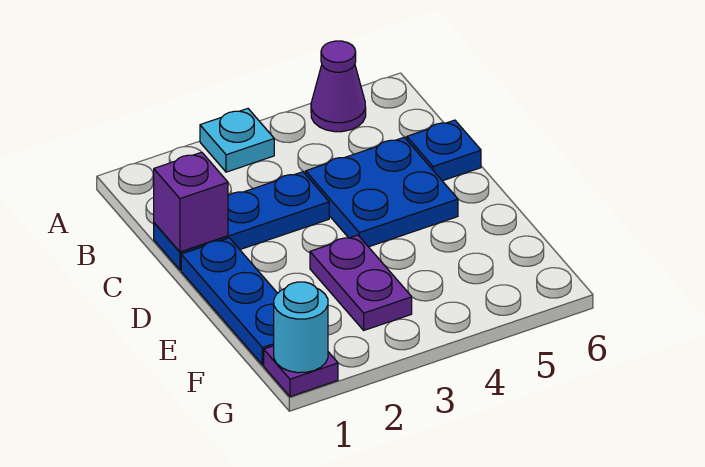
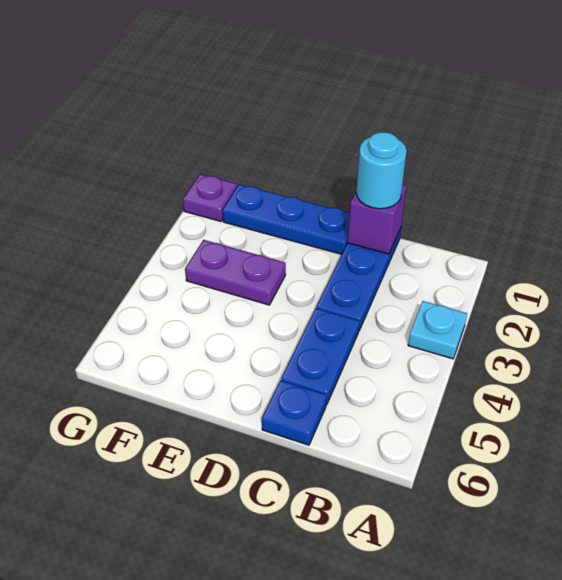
purple 1x1 cone [311,41,366,132] -> none
blue 2x2 plate [306,137,458,247] -> blue 1x2 plate [281,308,359,405]
cyan 1x1 round brick [274,282,328,373] -> cyan 1x1 round brick moved to [356,132,407,209]

